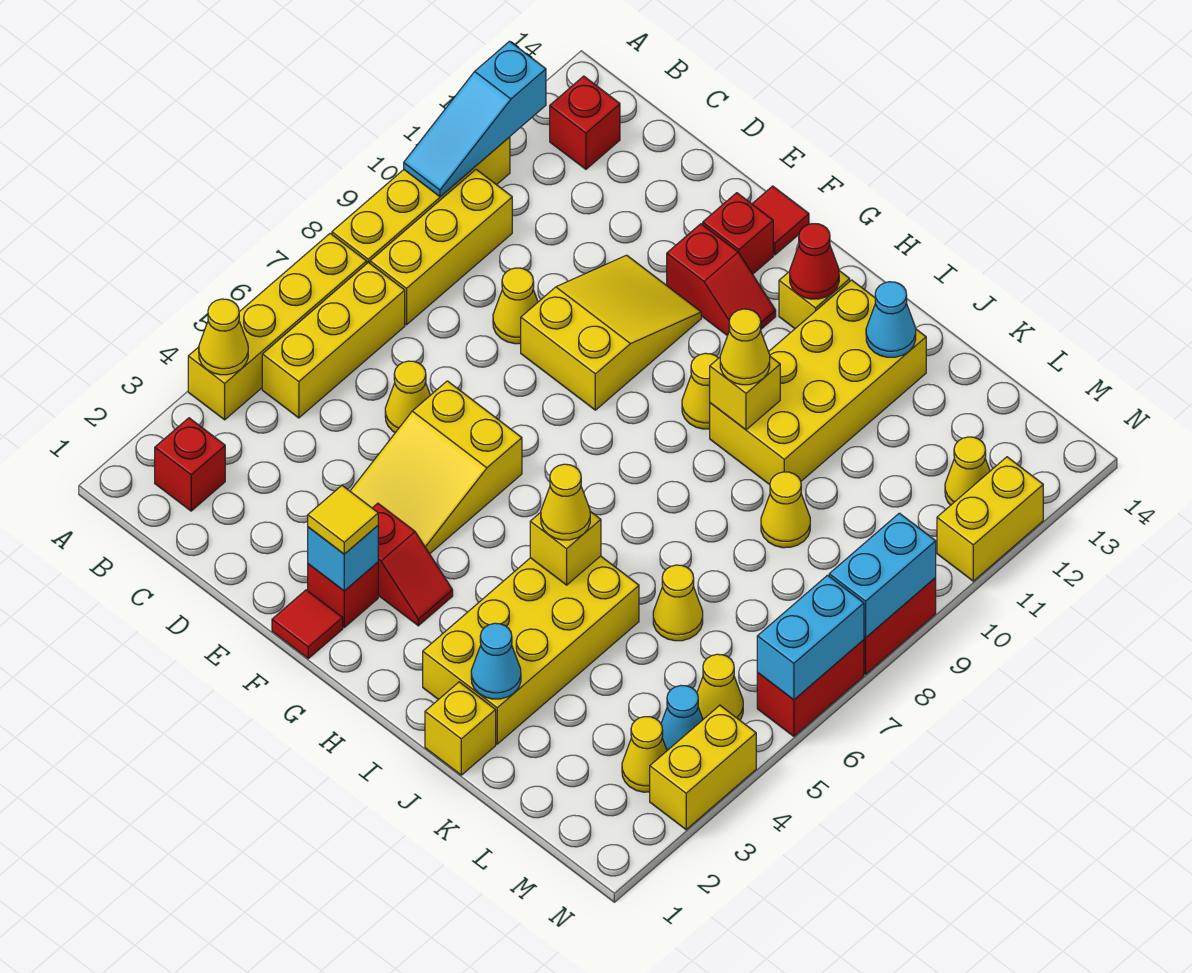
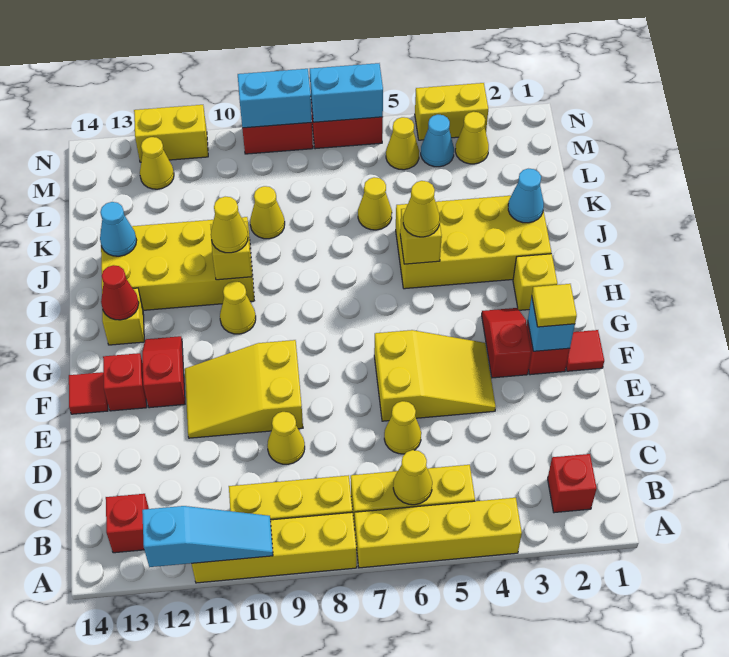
yellow 1x1 cone [199,299,248,375] -> yellow 1x1 cone moved to [393,450,432,505]
yellow 1x1 brick [425,682,496,775] -> yellow 1x1 brick moved to [513,254,557,310]

